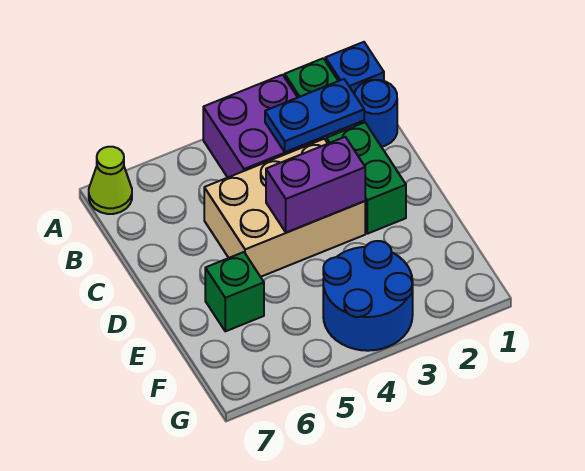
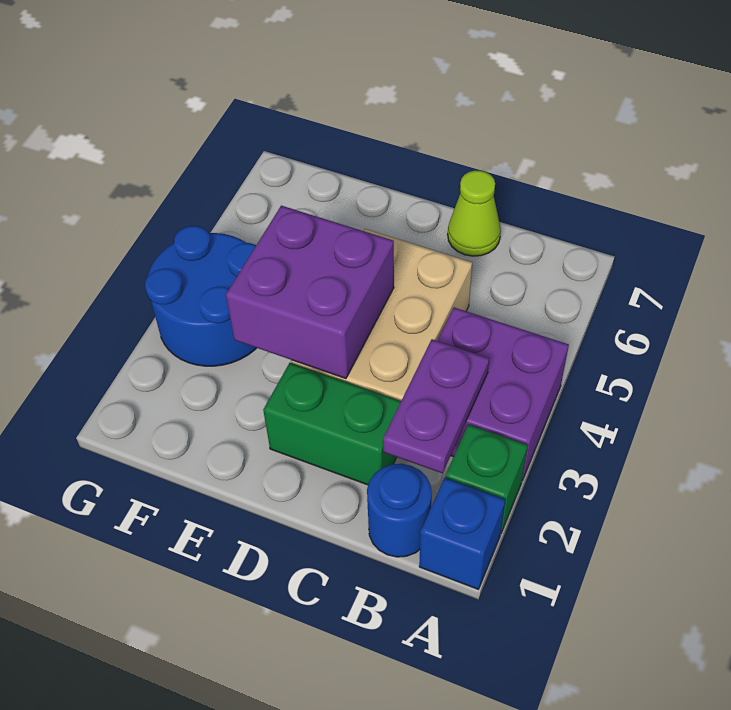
lime 1x1 cone [89,147,132,214] -> lime 1x1 cone moved to [448,170,501,256]
blue 1x2 plate [265,79,364,152] -> purple 1x2 plate [383,339,489,473]
purple 1x2 brick [266,137,365,233] -> purple 2x2 brick [226,206,394,379]
green 1x1 brick [205,252,264,331] -> none

